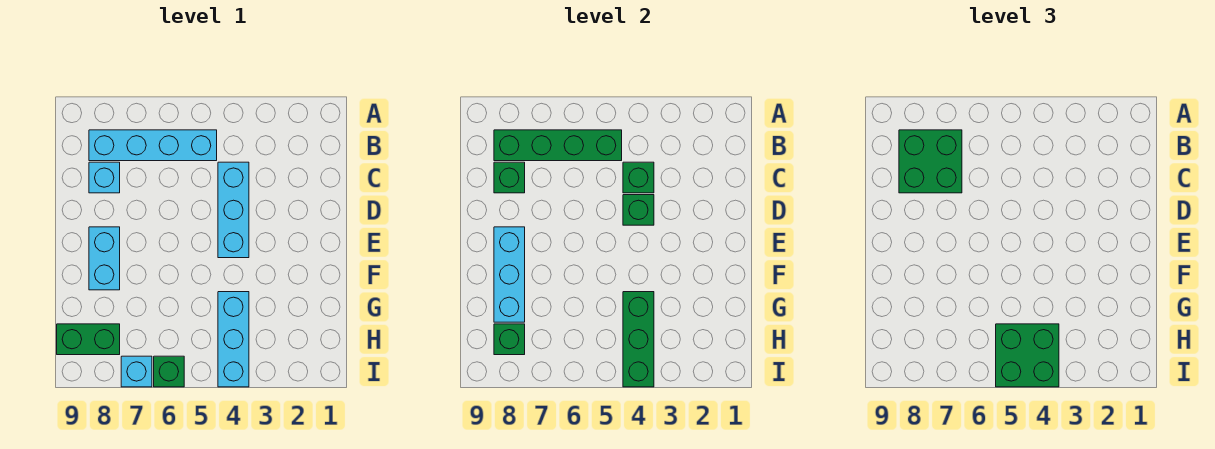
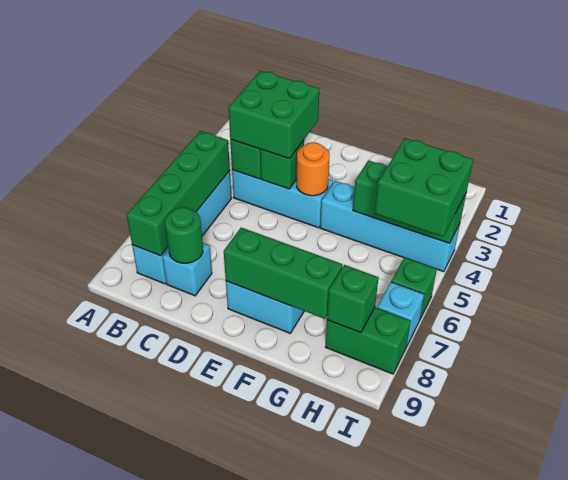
green 2x2 brick [899,130,962,193] -> green 2x2 brick moved to [228,71,319,159]
green 1x1 brick [494,162,525,193] -> green 1x1 round brick [165,207,203,263]
none -> orange 1x1 round brick [297,142,330,196]
cyan 1x3 brick [494,227,525,322] -> green 1x3 brick [224,228,342,319]
cyan 1x3 brick [218,292,249,387] -> cyan 1x4 brick [320,181,460,272]
green 1x2 brick [57,324,120,355] -> green 1x2 brick turned to [326,307,411,374]

